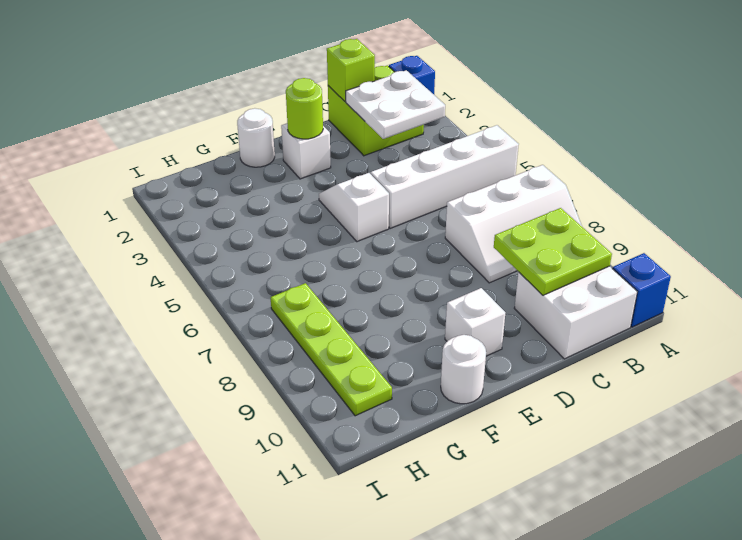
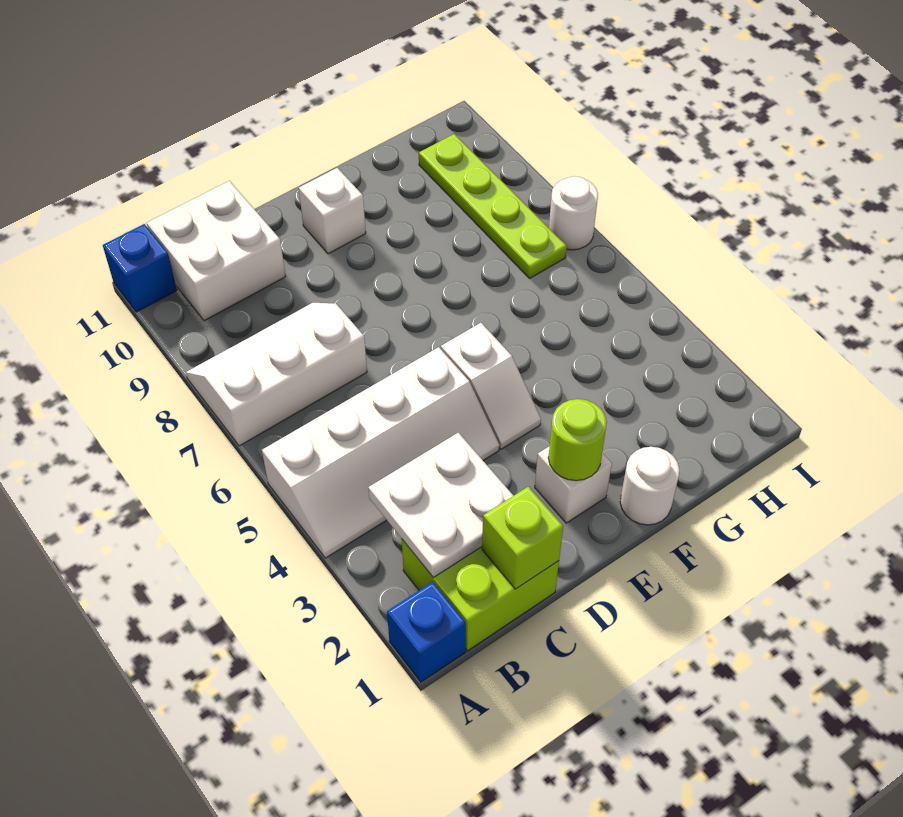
lime 2x2 plate [494,208,612,295] -> none
white 1x1 round brick [441,335,486,404] -> white 1x1 round brick moved to [549,176,598,250]

